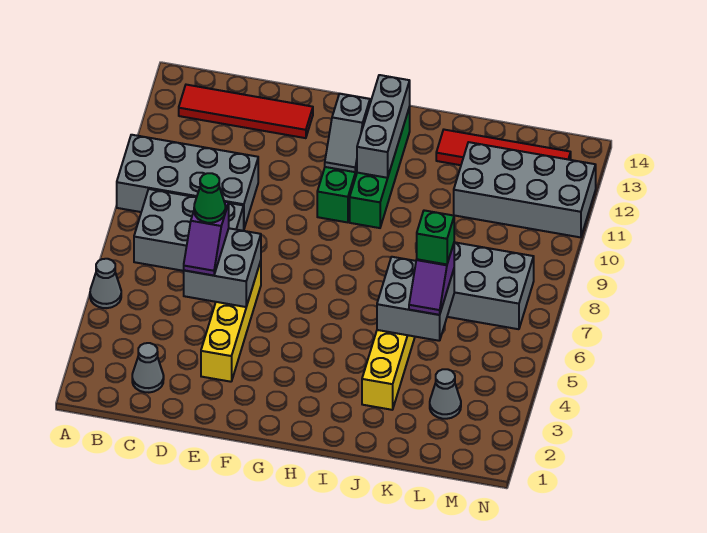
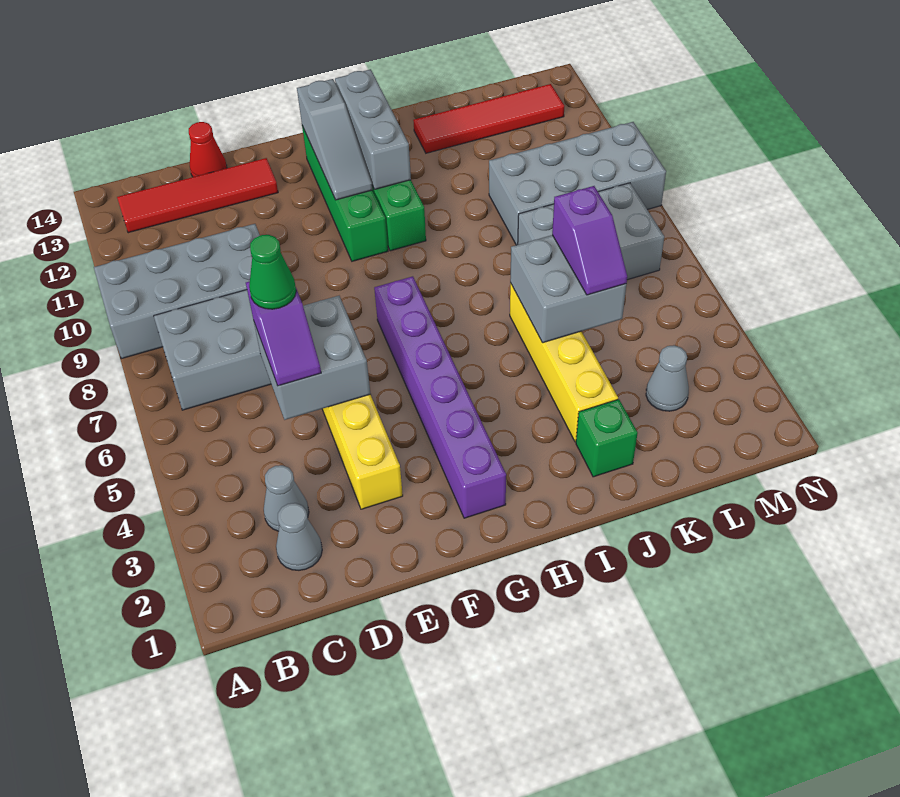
grey 1x1 cone [90,259,121,308] -> grey 1x1 cone moved to [264,465,309,531]
none -> red 1x1 cone [189,122,227,177]
none -> purple 1x6 brick [374,276,506,518]
grey 1x2 slope [325,94,370,172] -> grey 1x3 slope [297,79,372,200]
green 1x1 brick [417,210,454,264] -> green 1x1 brick moved to [576,399,638,477]
grey 2x4 brick [454,142,596,237] -> grey 2x4 brick moved to [489,122,666,245]

